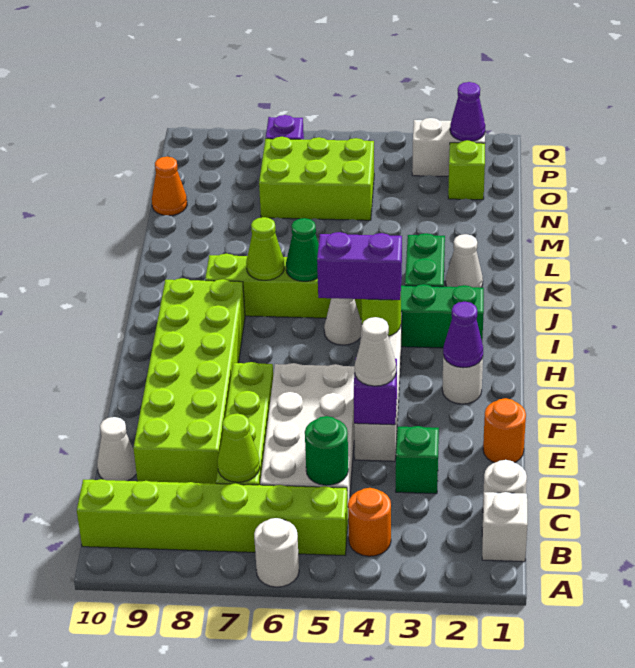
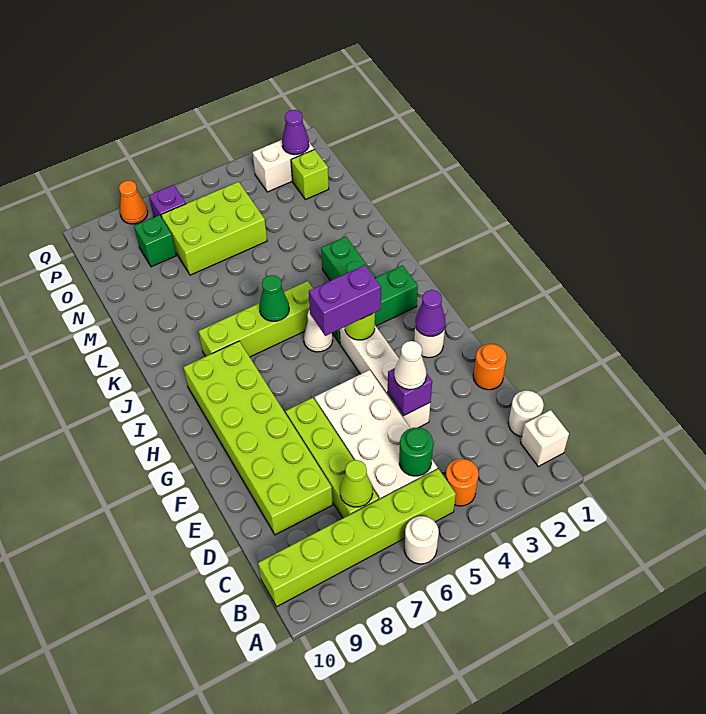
green 1x1 brick [396,426,439,494] -> green 1x1 brick moved to [134,215,176,267]
white 1x1 cone [97,417,136,481] -> none
lime 1x1 cone [246,217,284,280] -> none
white 1x1 cone [446,234,483,288] -> none
orange 1x1 cone [152,156,187,216] -> orange 1x1 cone moved to [119,180,148,224]

